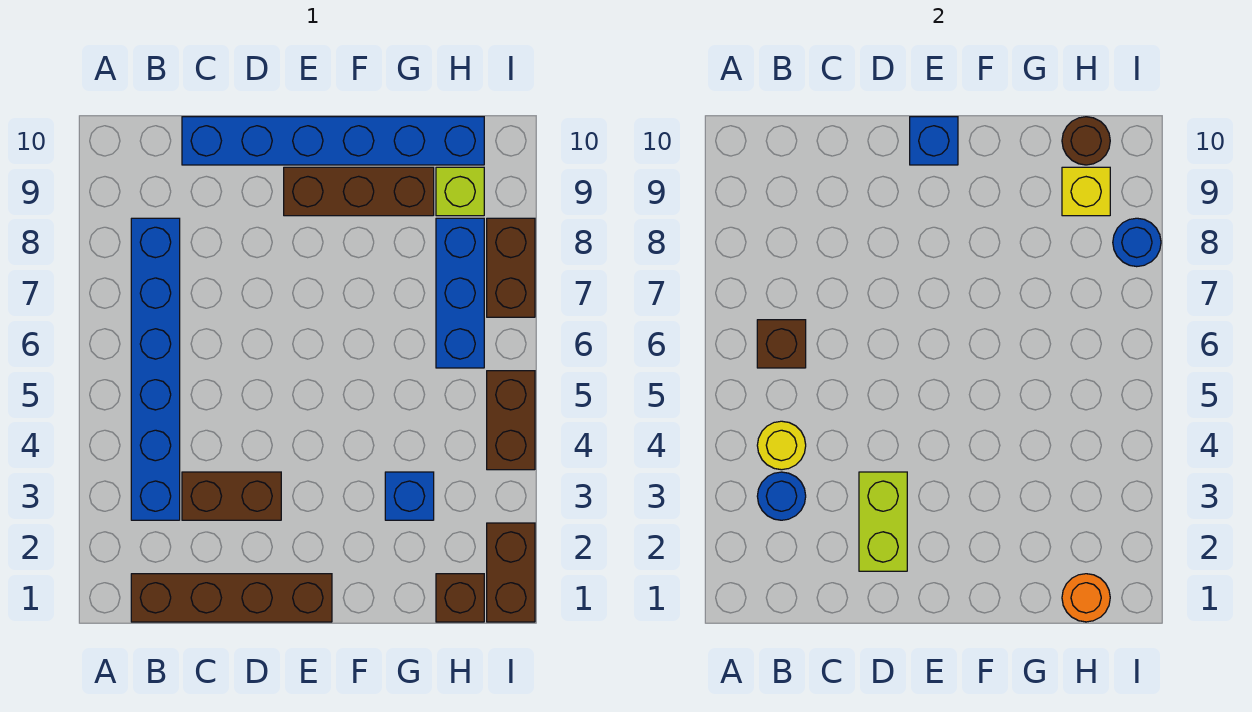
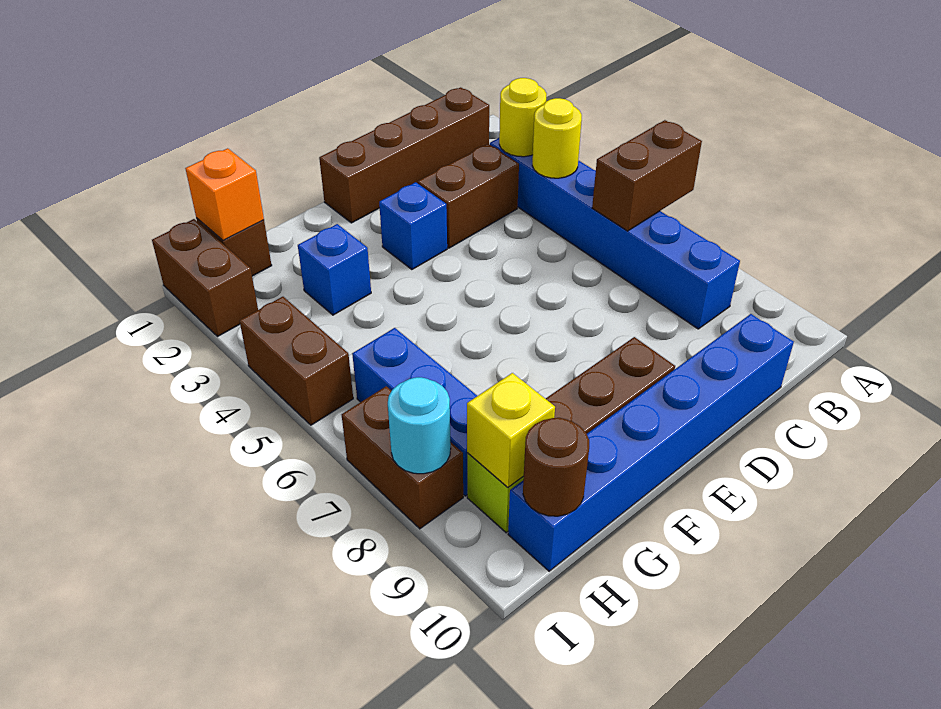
blue 1x1 round brick [757,472,806,520] -> yellow 1x1 round brick [499,78,547,157]
brown 1x1 brick [757,320,806,368] -> brown 1x2 brick [592,120,702,231]
lime 1x2 brick [859,472,907,571] -> none
blue 1x1 brick [910,117,958,165] -> blue 1x1 brick moved to [379,182,447,270]
orange 1x1 round brick [1062,574,1110,622] -> orange 1x1 brick [185,148,264,240]
blue 1x1 round brick [1113,218,1161,267] -> cyan 1x1 round brick [388,377,451,474]

